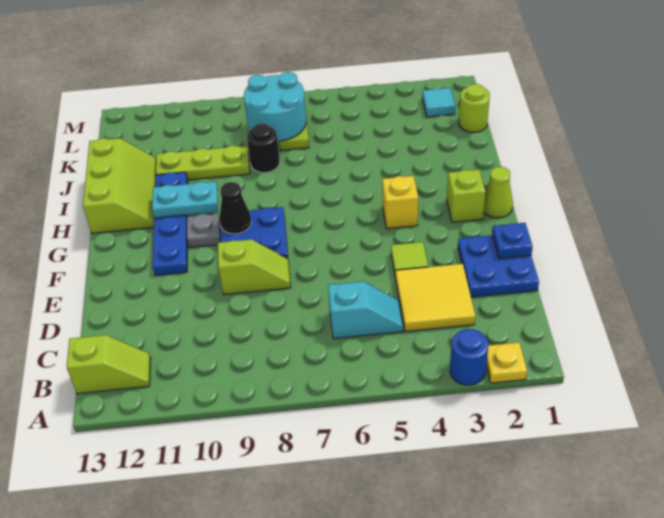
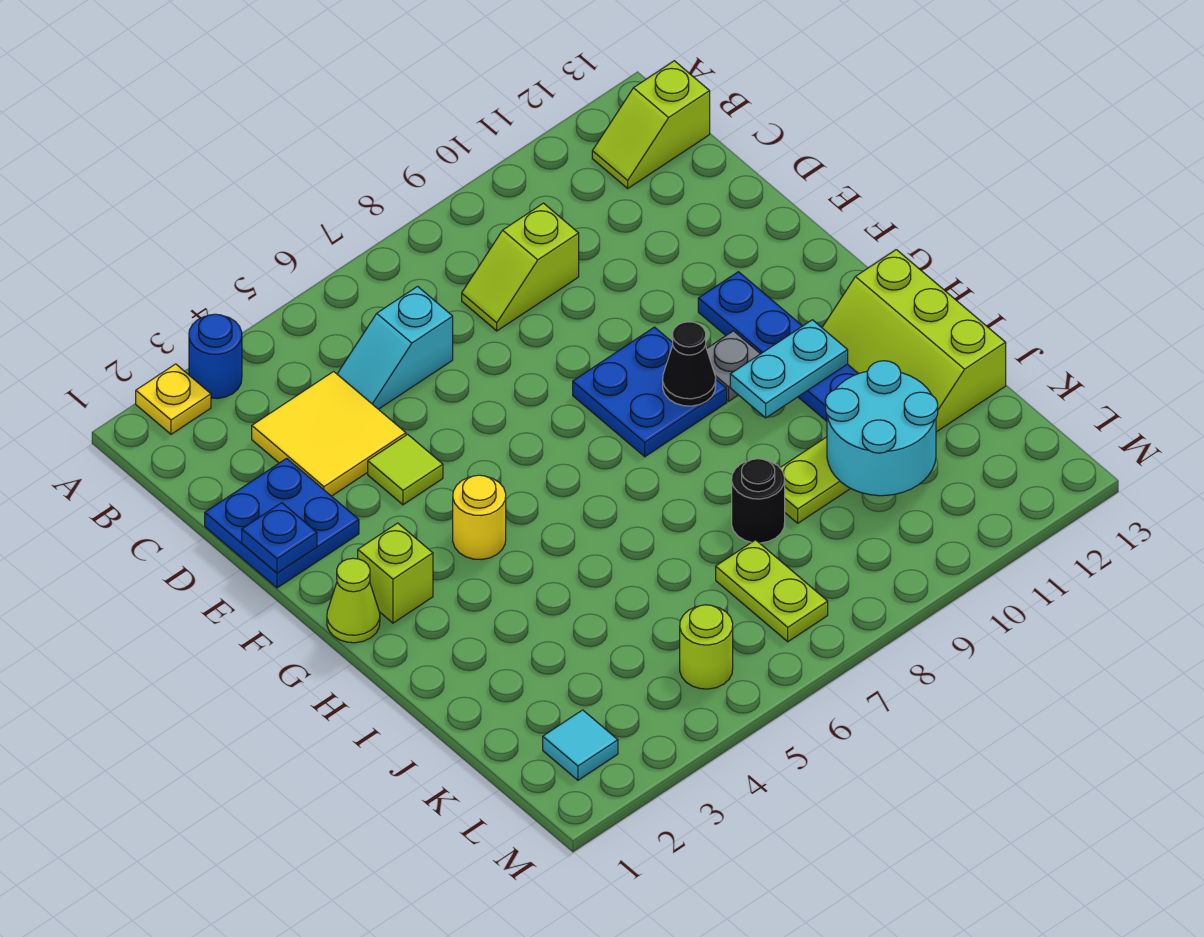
lime 1x2 slope [218,239,291,295] -> lime 1x2 slope moved to [462,203,579,331]
yellow 1x1 brick [382,176,418,229] -> yellow 1x1 round brick [453,475,506,560]
lime 1x1 round brick [459,84,490,132] -> lime 1x1 round brick moved to [680,605,733,689]
cyan 2x2 round brick [244,72,306,142] -> cyan 2x2 round brick moved to [825,361,938,496]

